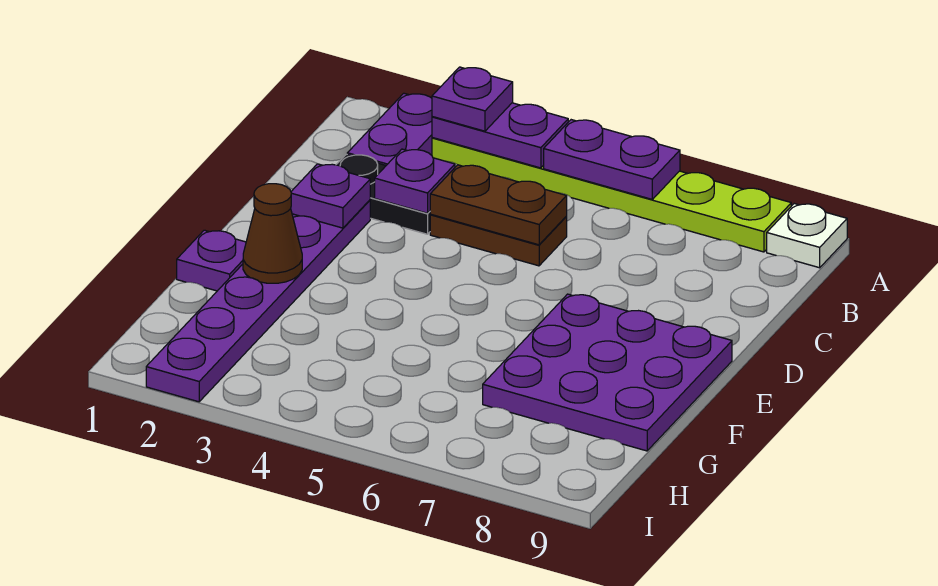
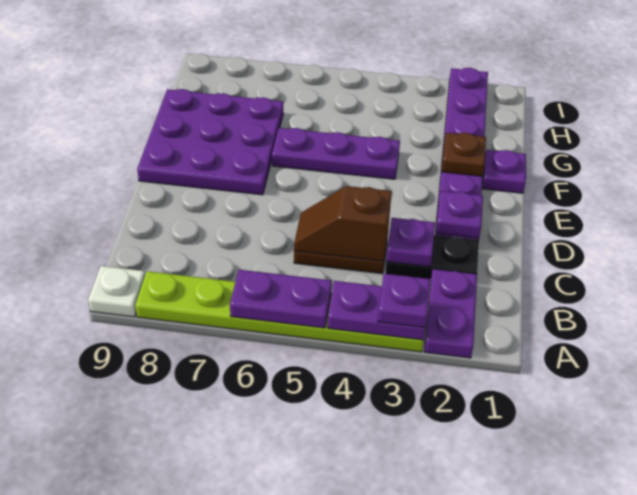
brown 1x2 plate [430,165,567,245] -> brown 1x2 slope [294,186,392,261]
brown 1x1 cone [243,184,302,283] -> brown 1x1 plate [442,133,486,176]
none -> purple 1x3 plate [272,128,400,179]

